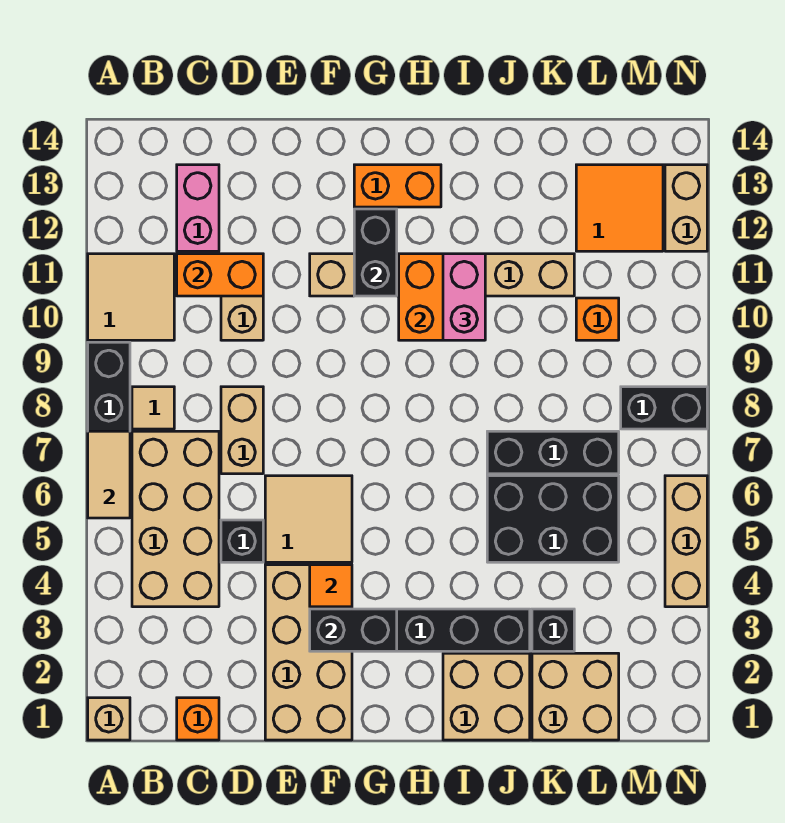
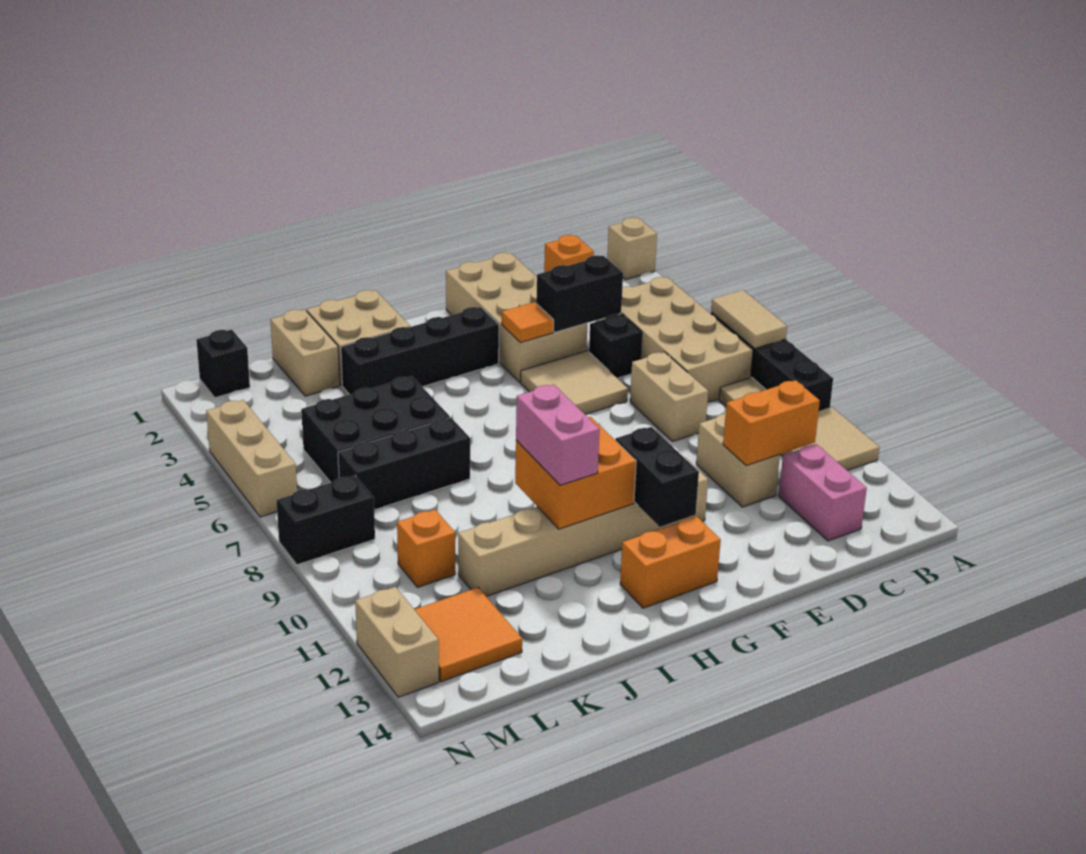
black 1x2 brick [310,609,397,651] -> black 1x2 brick moved to [536,255,623,332]
tan 2x2 brick [532,653,619,740] -> tan 1x2 brick [270,310,340,396]
black 1x1 brick [532,609,574,651] -> black 1x1 brick moved to [197,330,250,398]

